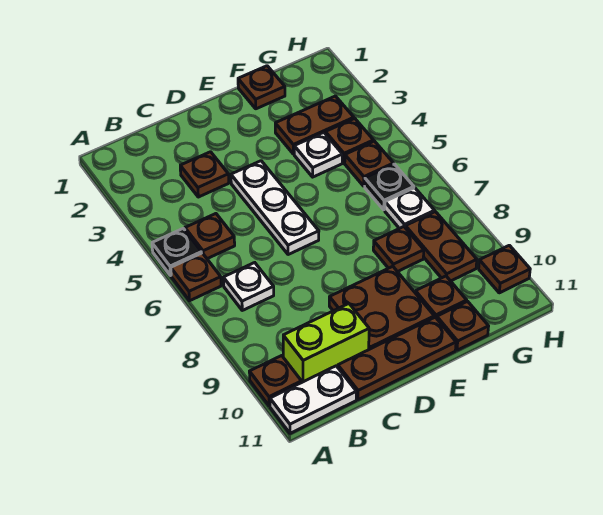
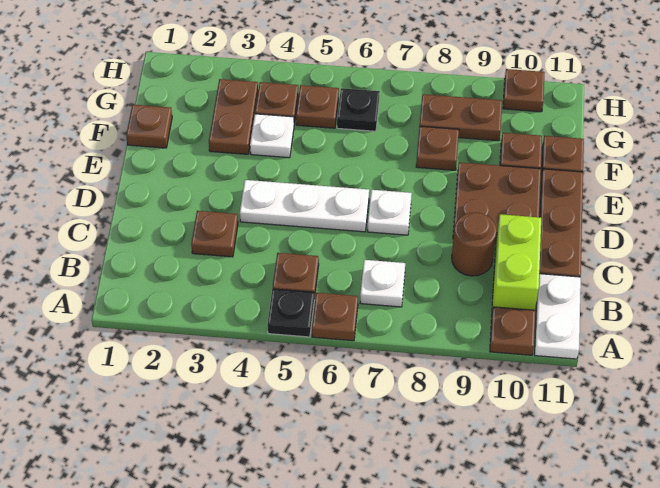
none -> brown 1x1 round brick [452,212,496,276]
white 1x1 plate [385,188,434,229] -> white 1x1 plate moved to [368,190,412,235]

